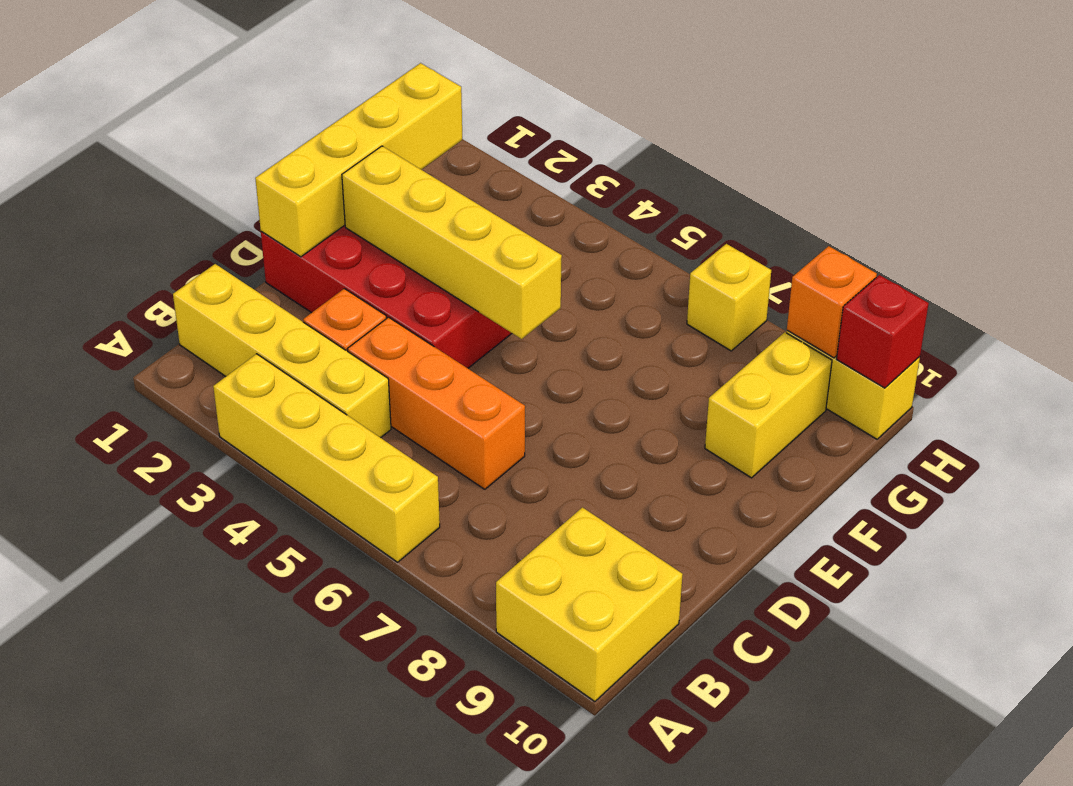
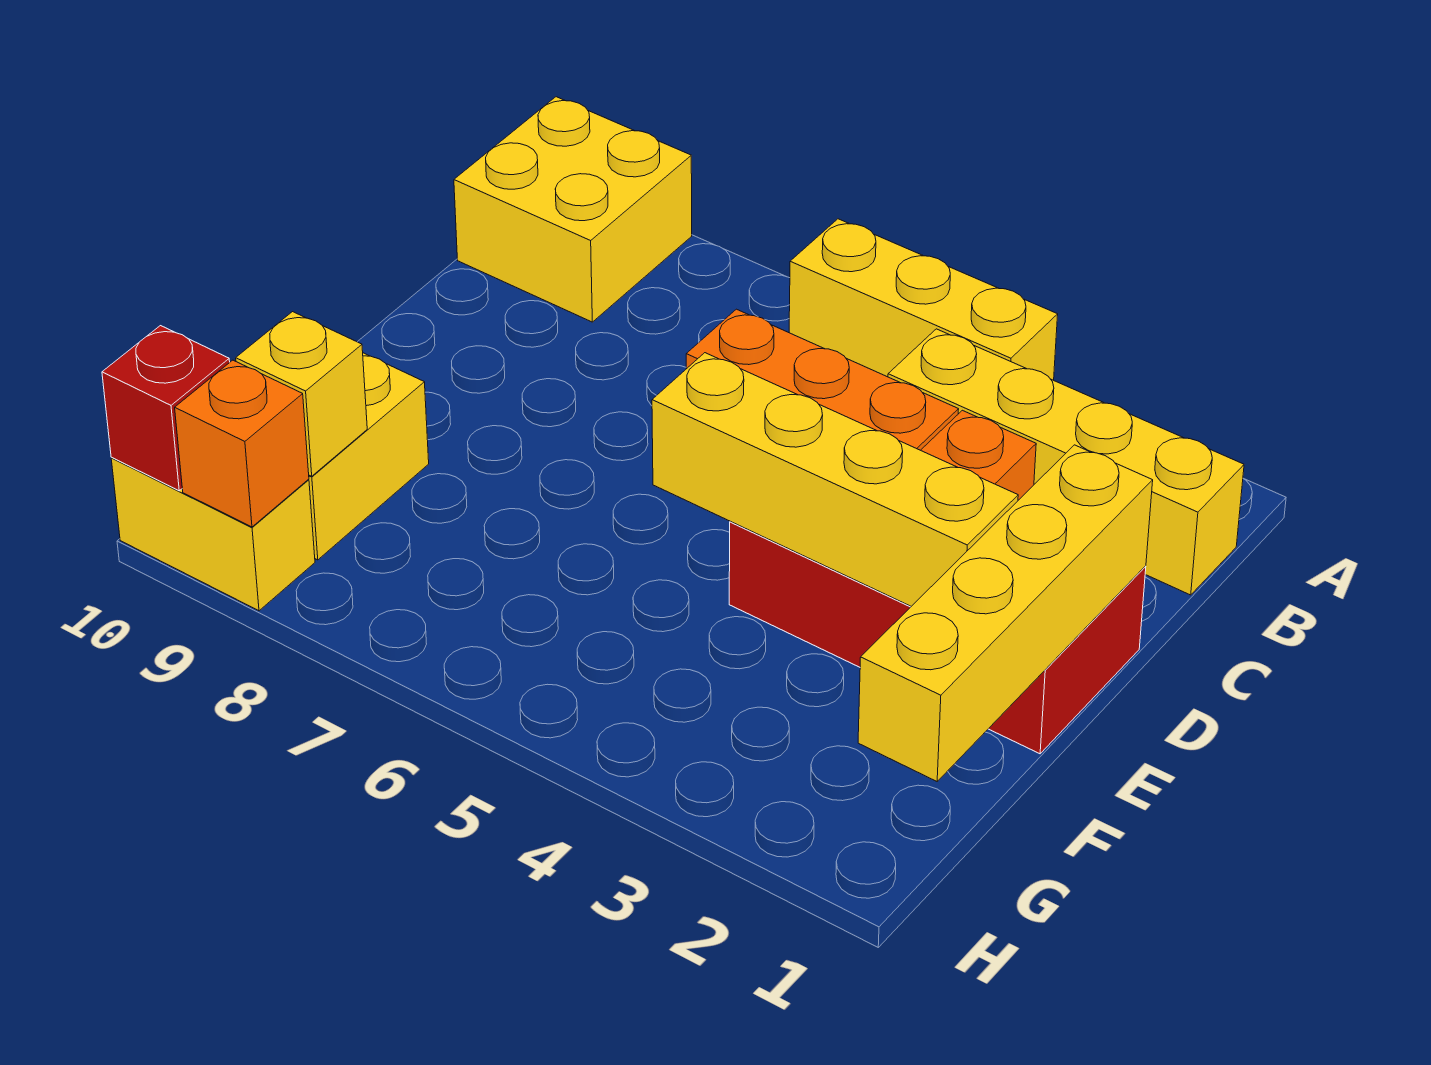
yellow 1x4 brick [213,354,440,562] -> yellow 1x3 brick [789,219,1058,380]
yellow 1x1 brick [687,244,771,351] -> yellow 1x1 brick moved to [236,312,367,476]

